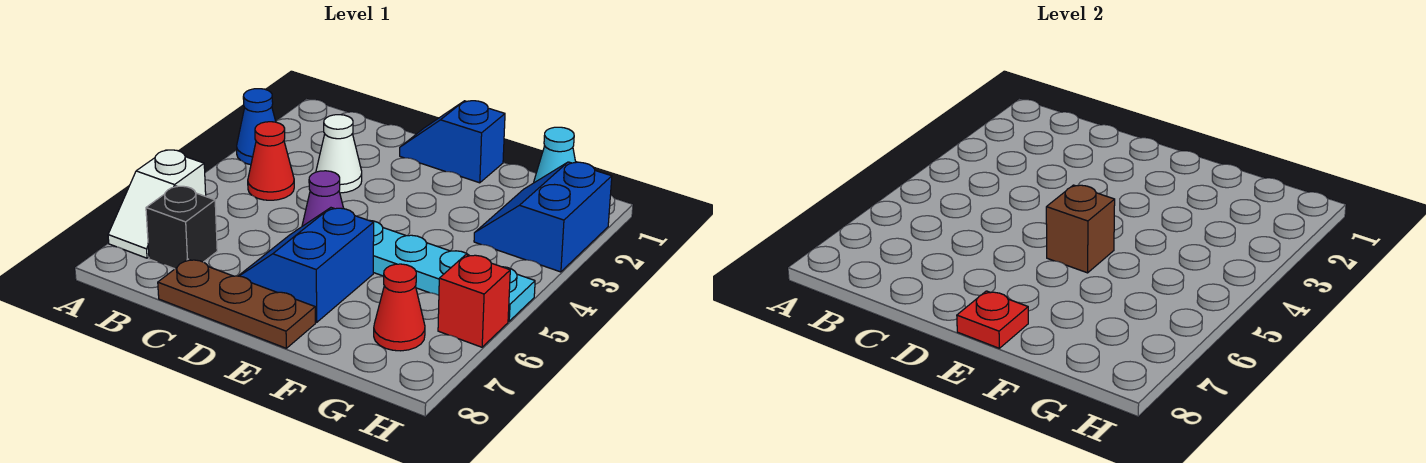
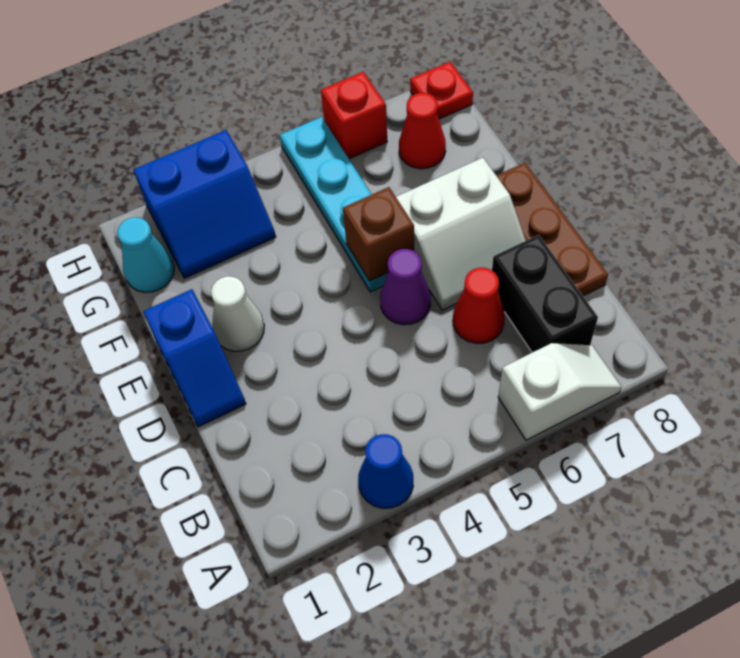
red 1x1 cone [248,122,294,200] -> red 1x1 cone moved to [453,268,505,343]
black 1x1 brick [146,186,217,269] -> black 1x2 brick [492,235,598,352]
white 1x1 cone [316,115,362,193] -> white 1x1 cone moved to [211,276,264,351]
blue 2x2 slope [239,208,374,322] -> white 2x2 slope [396,158,526,310]
red 1x1 plate [957,291,1028,348] -> red 1x1 plate moved to [410,62,473,119]

